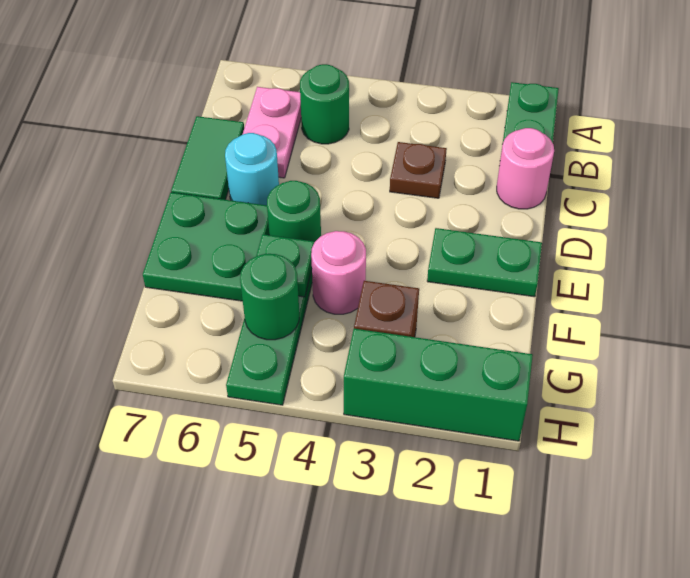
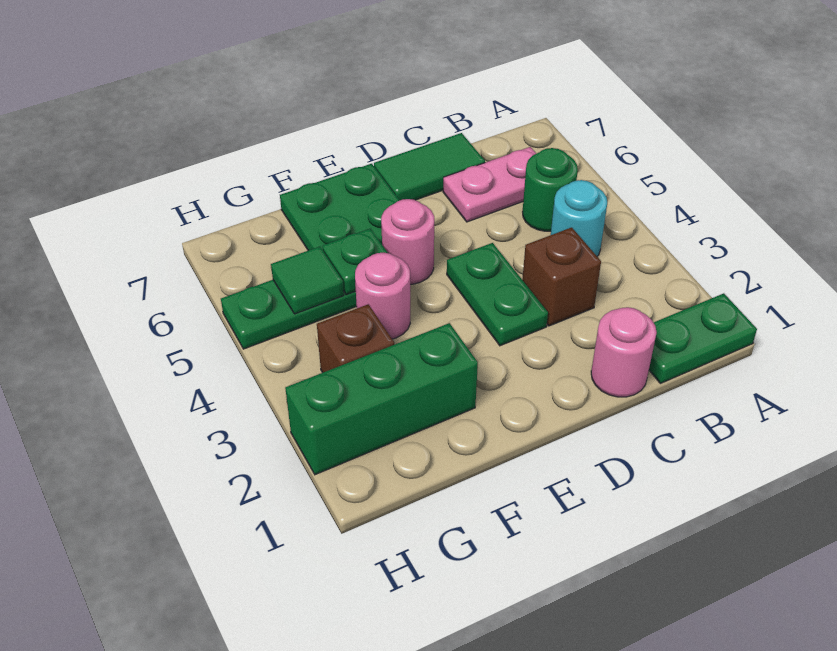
brown 1x1 plate [390,142,447,198] -> brown 1x1 brick [522,227,601,326]
cyan 1x1 round brick [225,133,279,205] -> cyan 1x1 round brick moved to [551,180,607,256]
green 1x2 plate [427,228,542,297] -> green 1x2 plate moved to [447,243,548,346]
green 1x1 round brick [267,181,321,242] -> pink 1x1 round brick [381,199,434,284]
green 1x1 round brick [240,254,299,340] -> green 1x1 tile [271,247,344,314]
green 1x3 brick [344,329,533,441] -> green 1x3 brick turned to [285,323,478,475]

